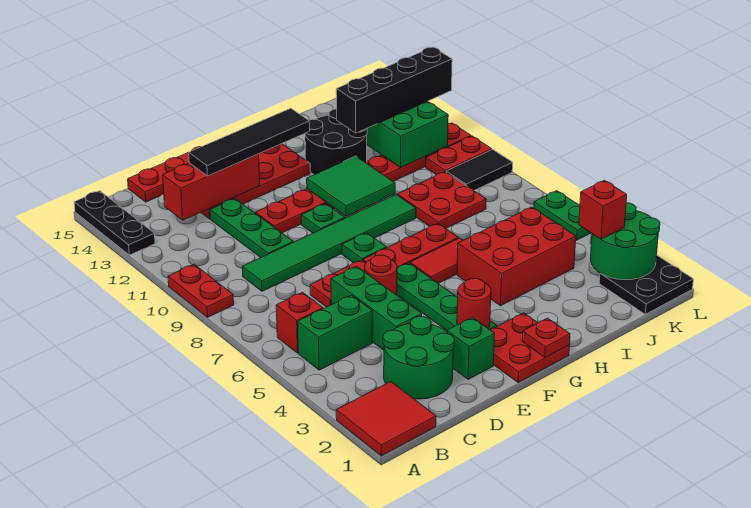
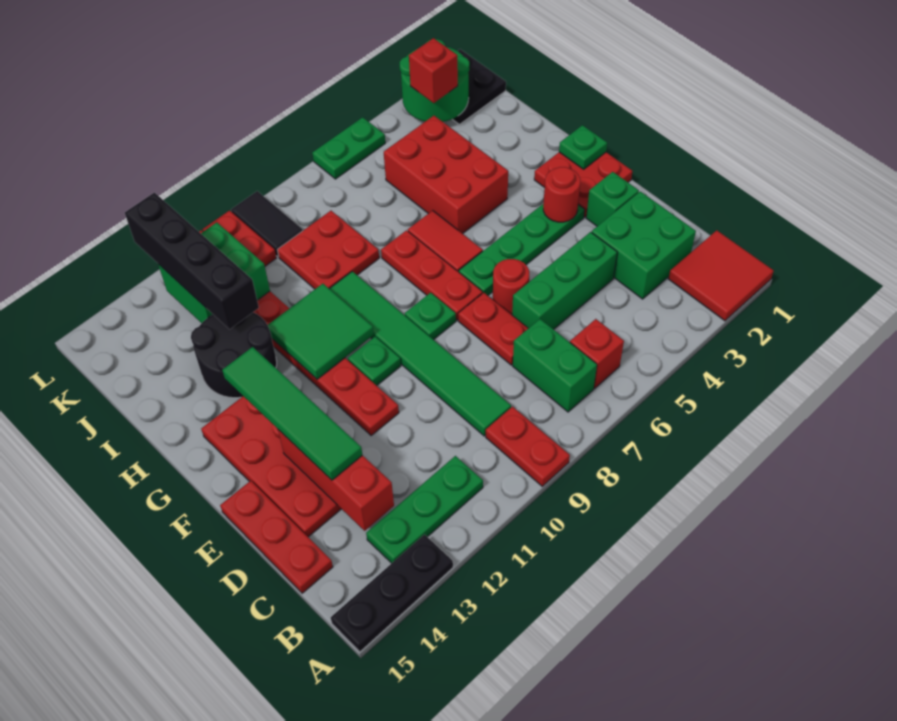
red 1x2 plate [168,264,234,317] -> red 1x2 plate turned to [486,407,570,486]
green 1x2 brick [298,295,372,370] -> green 1x2 brick moved to [513,319,597,412]
green 2x2 round brick [383,316,454,399] -> green 2x2 brick [592,191,696,299]
green 1x3 plate [210,199,293,257] -> green 1x3 plate moved to [366,456,483,563]
black 1x4 tile [189,108,310,176] -> green 1x4 tile [222,347,362,480]
red 1x1 plate [522,318,570,357] -> green 1x1 plate [559,125,607,169]

